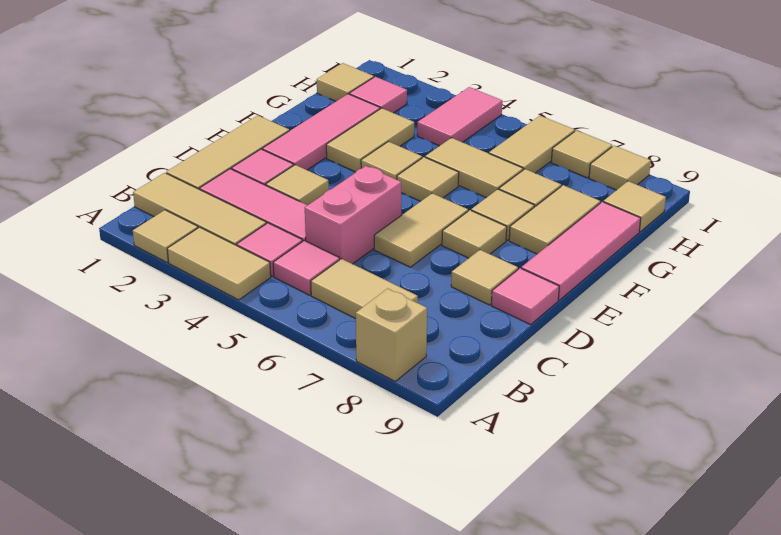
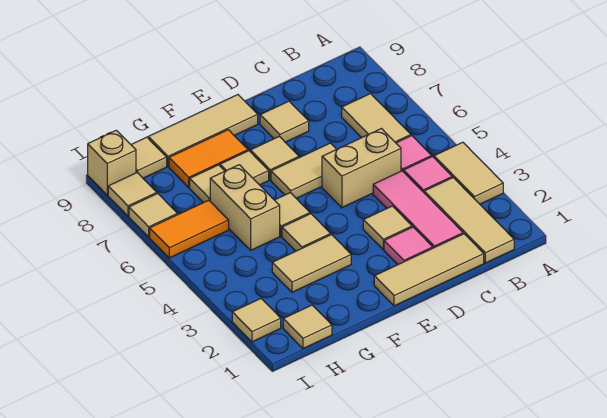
tan 1x1 tile [133,210,198,262] -> tan 1x1 tile moved to [232,299,281,342]
tan 1x1 brick [356,289,427,381] -> tan 1x1 brick moved to [88,130,136,195]
pink 1x2 brick [305,166,401,264] -> tan 1x2 brick [322,129,401,208]
pink 1x1 tile [491,268,559,325] -> none
pink 1x3 tile [262,94,380,170] -> none
pink 1x3 tile [521,202,641,300] -> tan 1x3 tile [148,95,258,167]
tan 1x2 tile [509,185,600,254] -> orange 1x2 tile [169,130,248,187]
tan 1x2 tile [425,138,523,198] -> tan 1x2 brick [210,165,280,250]
pink 1x1 tile [349,77,407,113] -> none
pink 1x2 tile [417,87,502,146] -> none
tan 1x2 tile [489,116,575,173] -> orange 1x2 tile [150,200,229,258]

